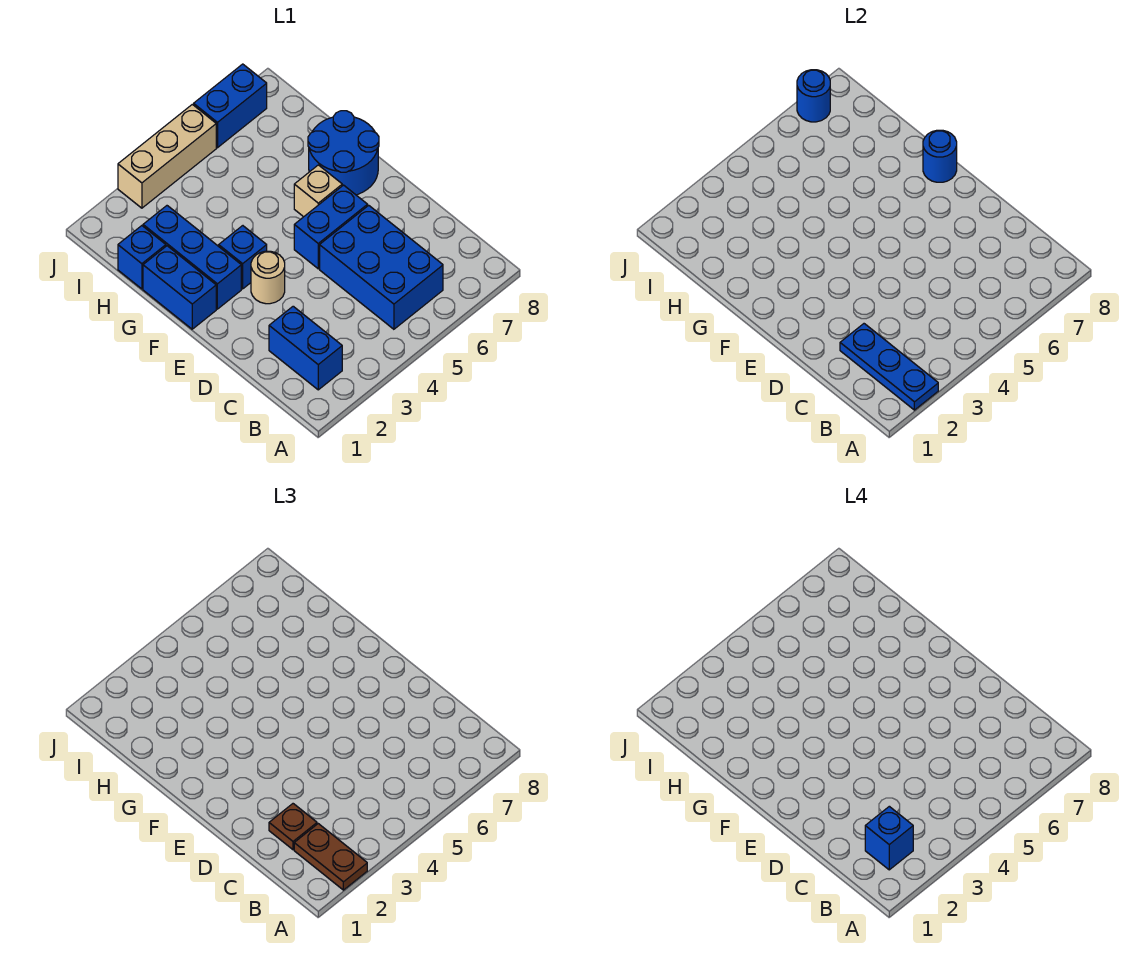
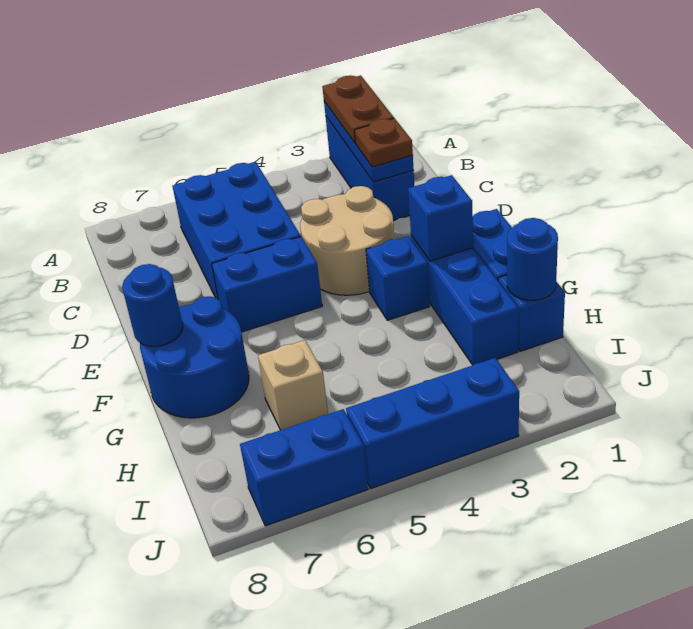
blue 1x2 brick [269,306,342,390] -> blue 1x3 brick [326,117,414,221]
blue 1x1 brick [865,806,913,870] -> blue 1x1 brick moved to [408,175,473,261]
tan 1x1 round brick [251,251,285,304] -> tan 2x2 round brick [300,186,394,295]
tan 1x1 brick [294,165,342,217] -> tan 1x1 brick moved to [258,340,328,430]
tan 1x3 brick [118,104,216,208] -> blue 1x3 brick [346,358,519,489]
blue 1x1 round brick [797,70,830,122] -> blue 1x1 round brick moved to [507,218,558,300]

